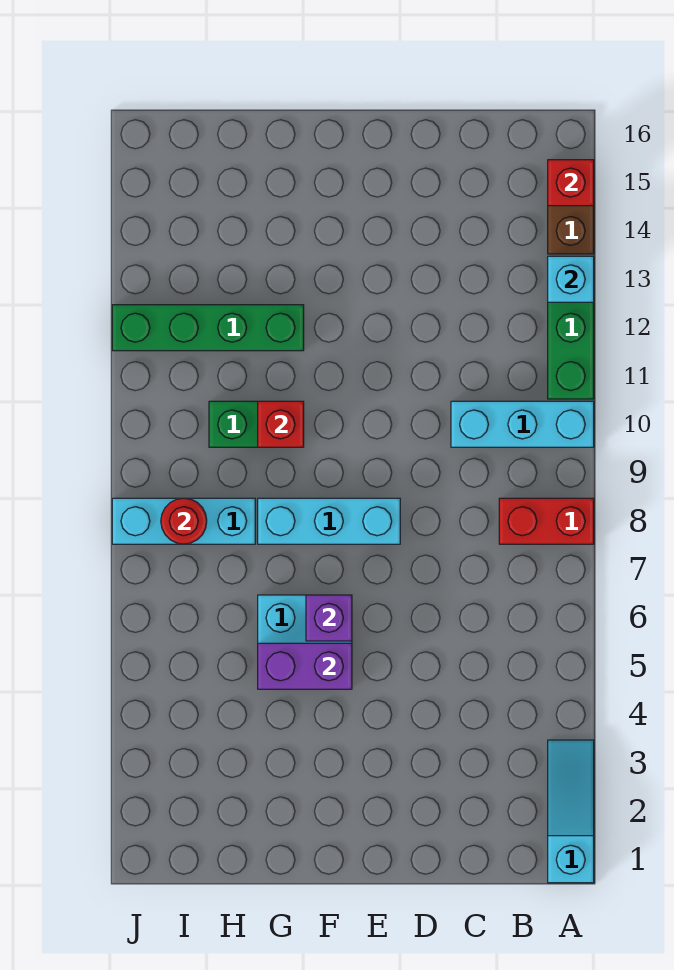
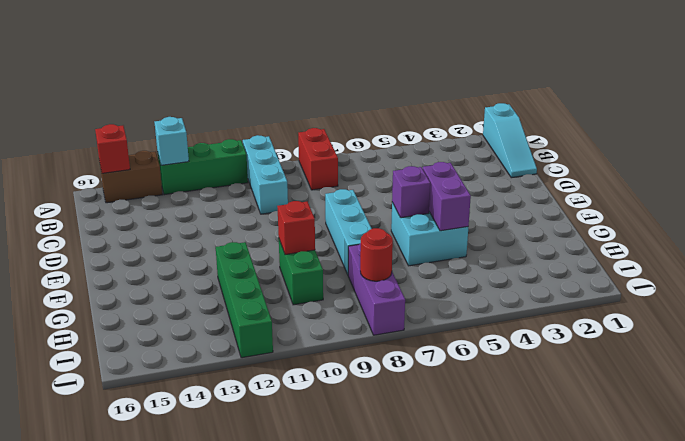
cyan 1x3 slope [548,740,594,883] -> cyan 1x3 slope turned to [483,103,537,178]
cyan 1x3 brick [112,498,255,544] -> purple 1x3 brick [348,243,405,335]

